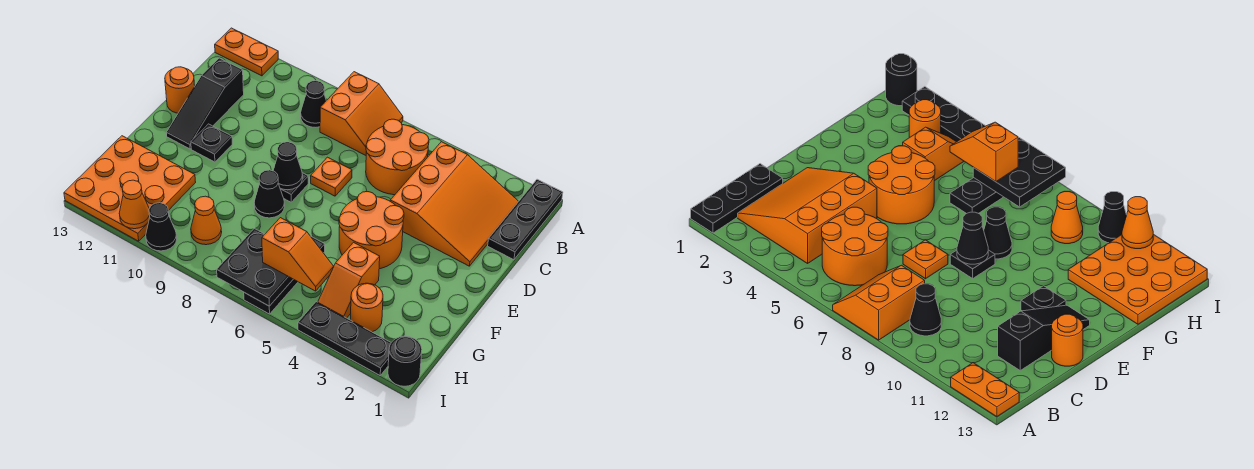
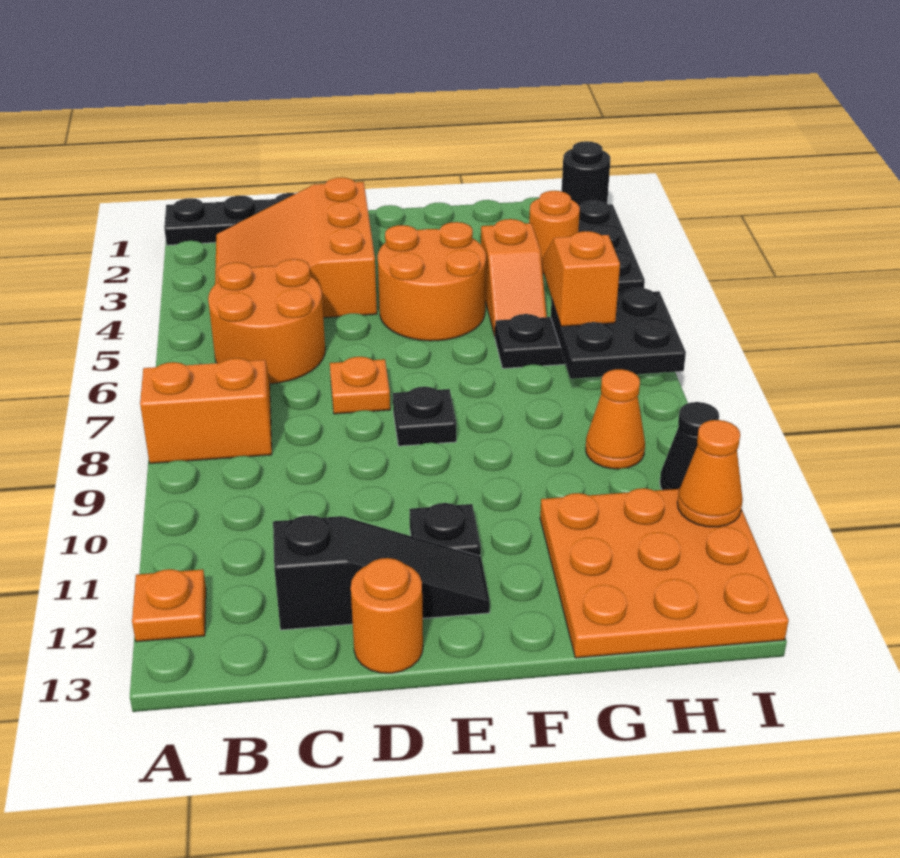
orange 1x2 plate [215,28,278,76] -> orange 1x1 plate [132,569,206,642]
orange 3x3 slope [390,142,519,266] -> orange 3x3 slope turned to [215,177,377,318]
black 1x1 cone [301,81,326,127] -> none
black 1x1 cone [273,142,303,190] -> none
black 1x1 cone [254,170,285,218] -> none
orange 1x2 slope [318,242,380,318] -> orange 1x2 slope turned to [481,219,547,337]

